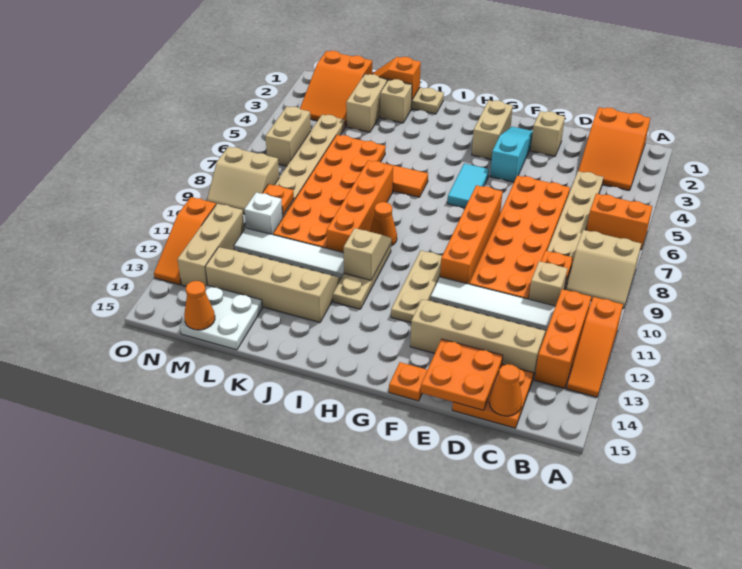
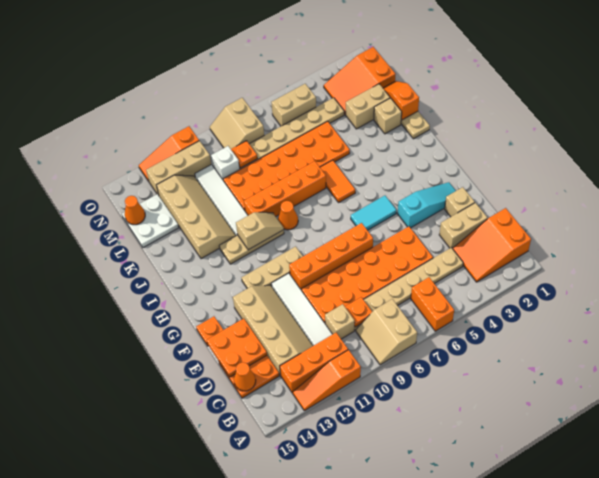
tan 1x2 brick [472,100,513,160] -> tan 1x2 brick moved to [439,203,487,248]

